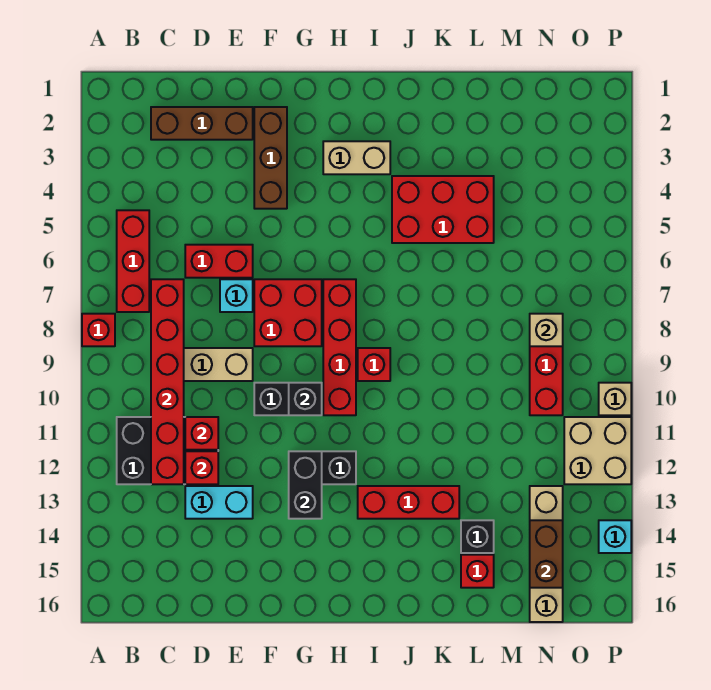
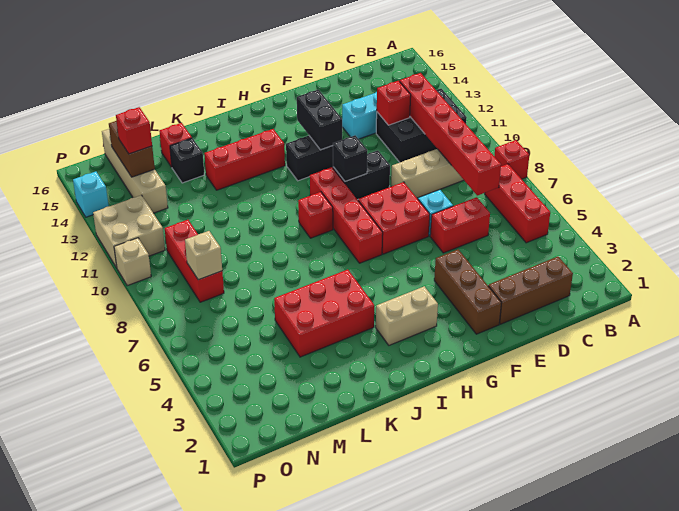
red 1x1 brick [185,417,218,450] -> red 1x1 brick moved to [116,107,152,154]

